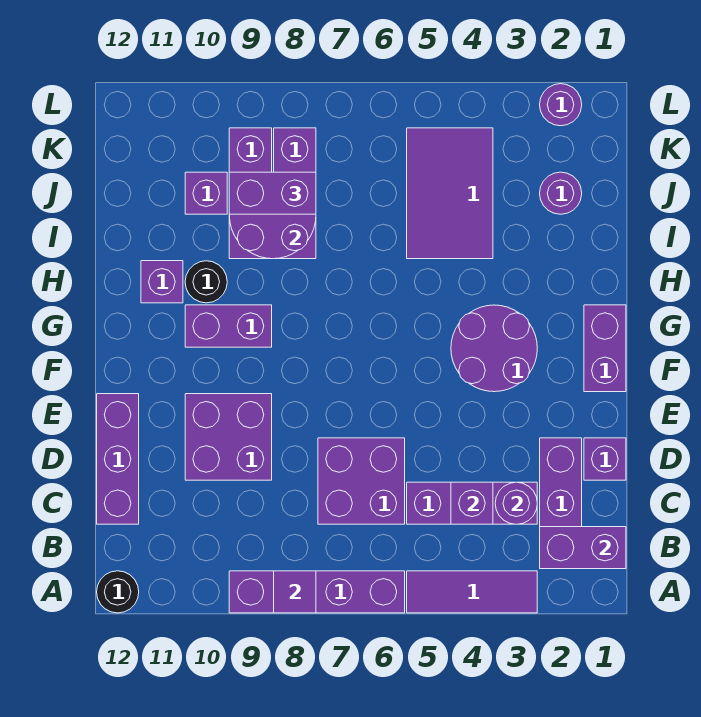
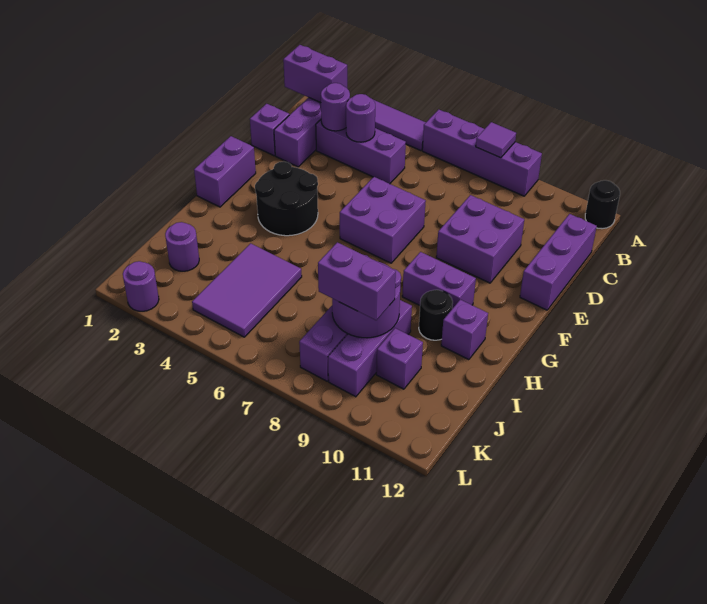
purple 1x1 brick [451,482,493,524] -> purple 1x1 round brick [346,94,375,142]
purple 2x2 brick [318,438,405,524] -> purple 2x2 brick moved to [340,177,426,263]
purple 2x2 round brick [451,305,537,392] -> black 2x2 round brick [255,161,318,236]

